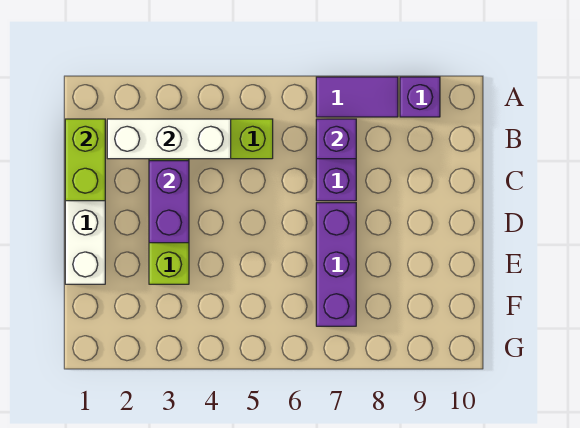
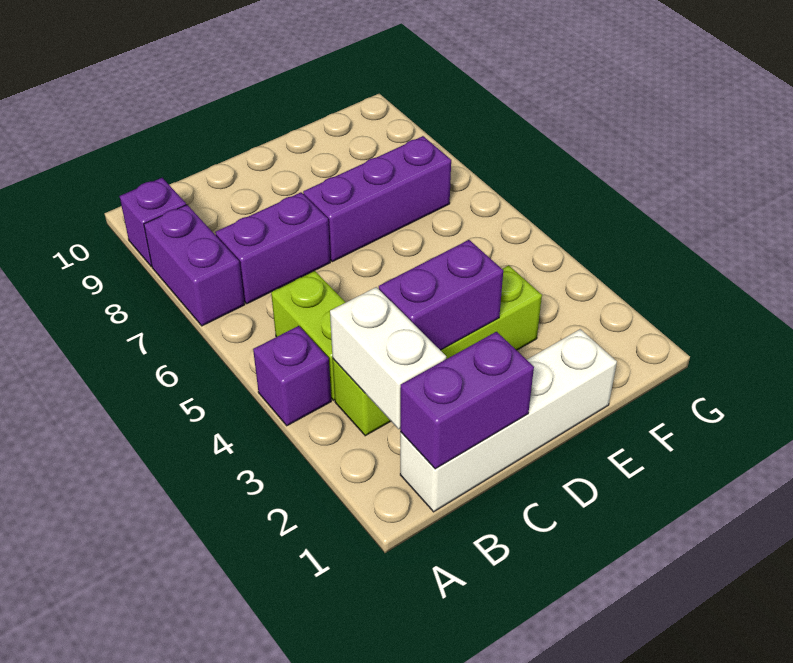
purple 1x2 tile [316,77,398,117] -> purple 1x2 brick [144,205,245,326]
lime 1x2 brick [65,119,105,201] -> purple 1x2 brick [400,332,534,469]
white 1x3 brick [107,119,231,159] -> white 1x2 brick [330,287,446,429]
purple 1x1 brick [316,119,356,159] -> purple 1x1 brick moved to [253,326,331,426]

